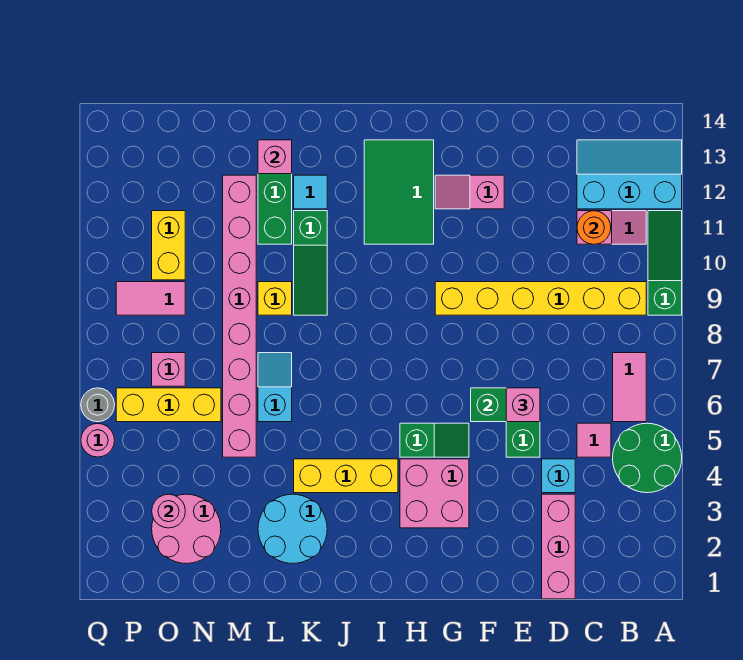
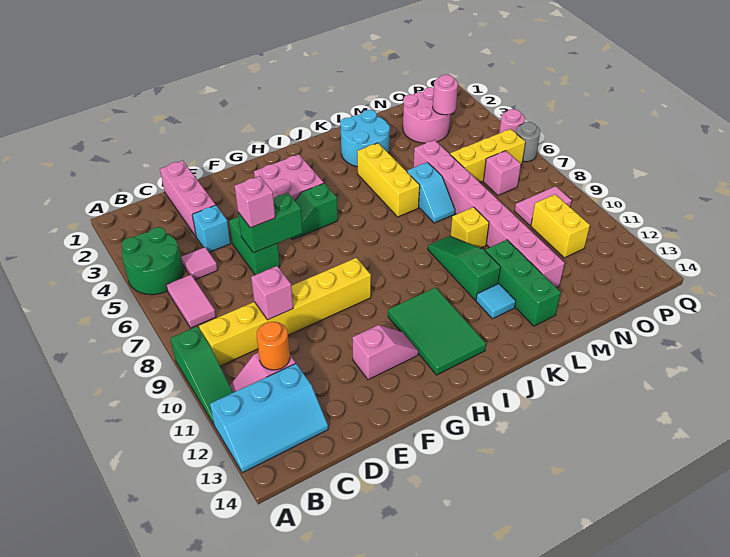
yellow 1x3 brick [294,459,398,493] -> yellow 1x3 brick turned to [357,143,420,217]
pink 1x1 brick [258,140,292,174] -> pink 1x1 brick moved to [251,266,293,320]

